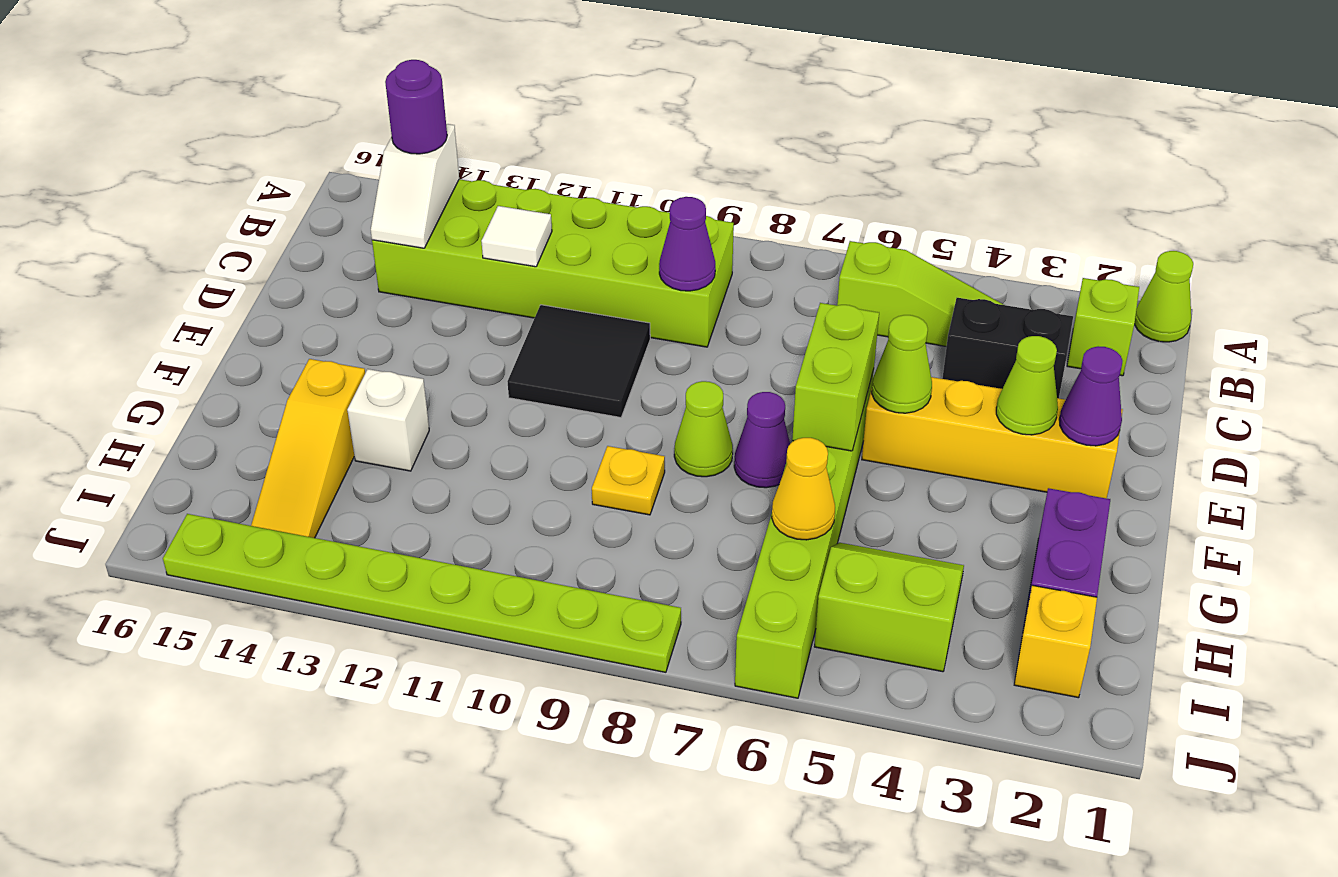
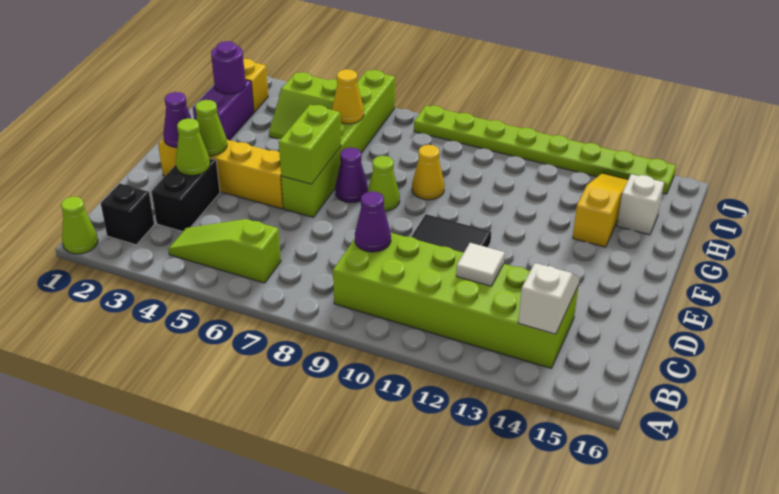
lime 1x1 brick [1067,278,1139,376] -> black 1x1 brick [101,183,154,245]
purple 1x1 round brick [385,60,447,154] -> purple 1x1 round brick moved to [211,41,246,94]
black 1x2 brick [942,298,1073,398] -> black 1x2 brick turned to [152,159,220,232]
lime 1x1 cone [872,315,932,413] -> lime 1x1 cone moved to [176,118,210,175]
yellow 1x1 plate [592,446,665,515] -> yellow 1x1 cone [412,145,445,200]
white 1x1 brick [347,369,429,471] -> white 1x1 brick moved to [617,174,664,235]

